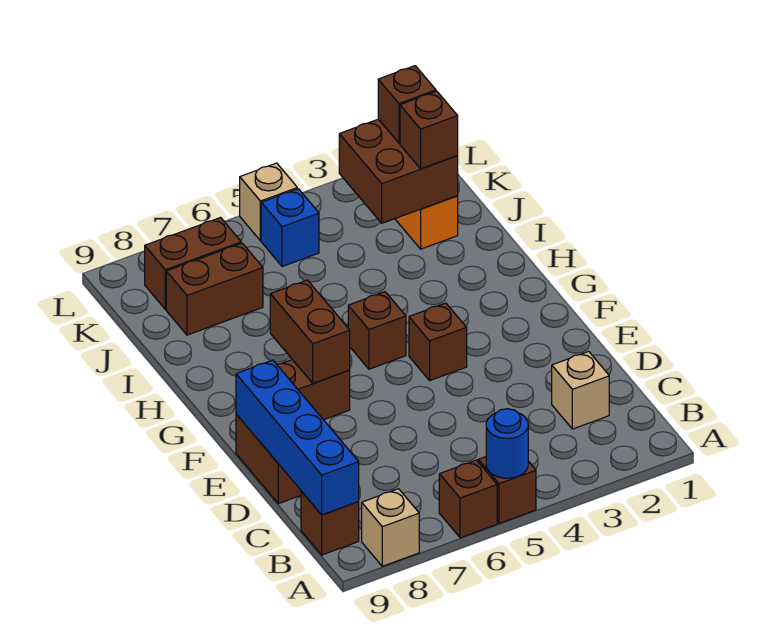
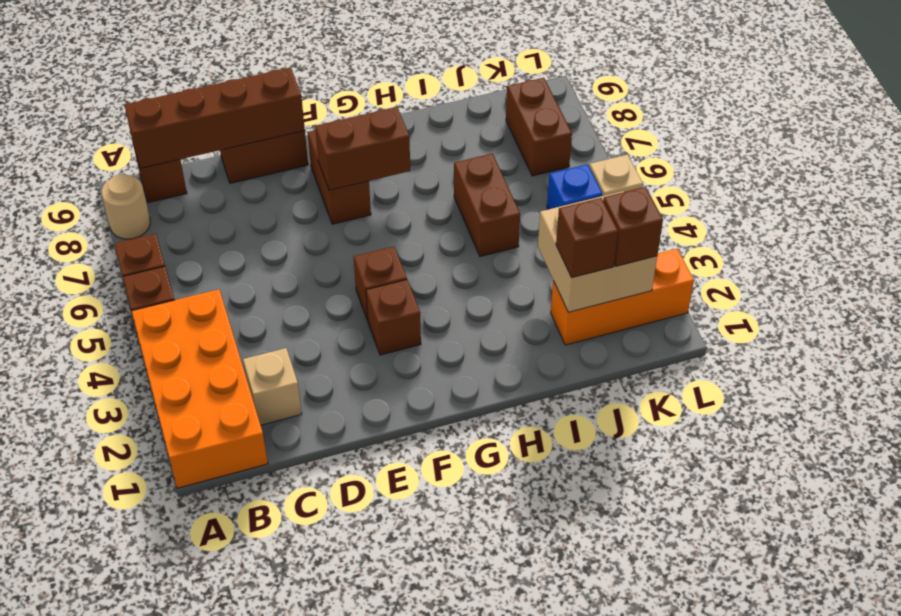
none -> orange 2x4 brick [132,289,268,488]
blue 1x1 round brick [486,409,528,478] -> none
tan 1x1 brick [362,489,419,566] -> tan 1x1 round brick [102,174,150,239]
blue 1x4 brick [236,360,359,515] -> brown 1x4 brick [125,67,305,169]
brown 1x1 brick [348,292,406,369] -> brown 1x1 brick moved to [366,280,421,355]
brown 2x2 brick [339,119,458,223] -> tan 2x2 brick [538,191,657,312]
brown 1x2 brick [166,243,263,335] -> brown 1x2 brick moved to [454,154,520,256]

